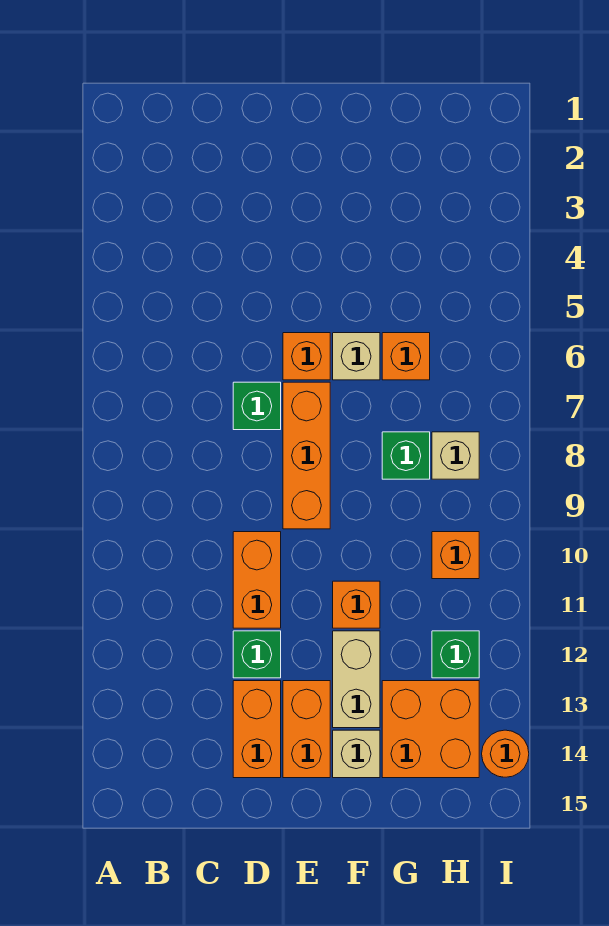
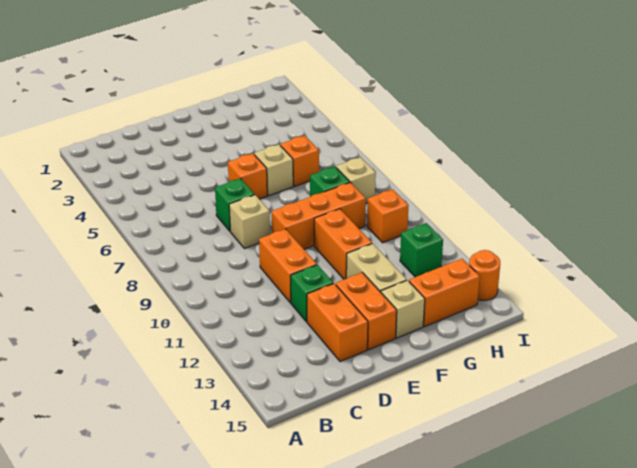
none -> tan 1x1 brick [229,195,270,249]
orange 1x3 brick [283,382,330,529] -> orange 1x3 brick turned to [272,182,366,249]
orange 1x1 brick [333,581,380,628] -> orange 1x2 brick [314,209,372,279]
orange 2x2 brick [382,681,479,778] -> orange 1x2 brick [409,259,480,326]

